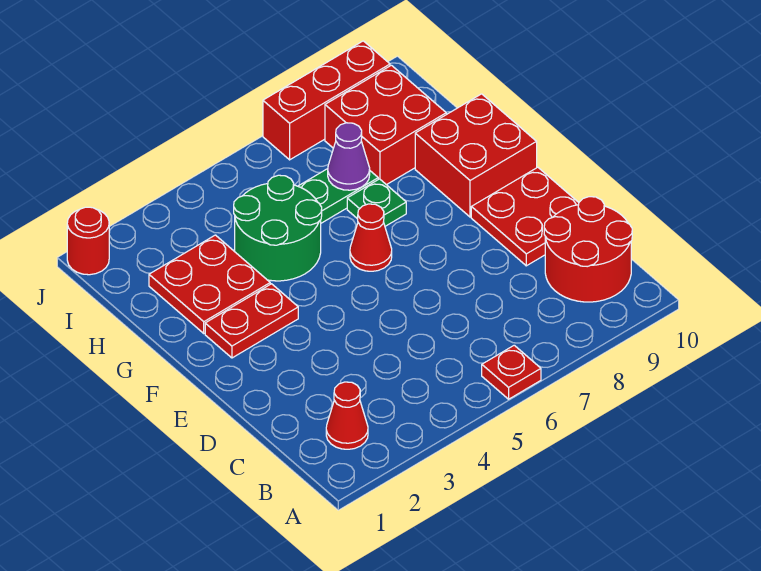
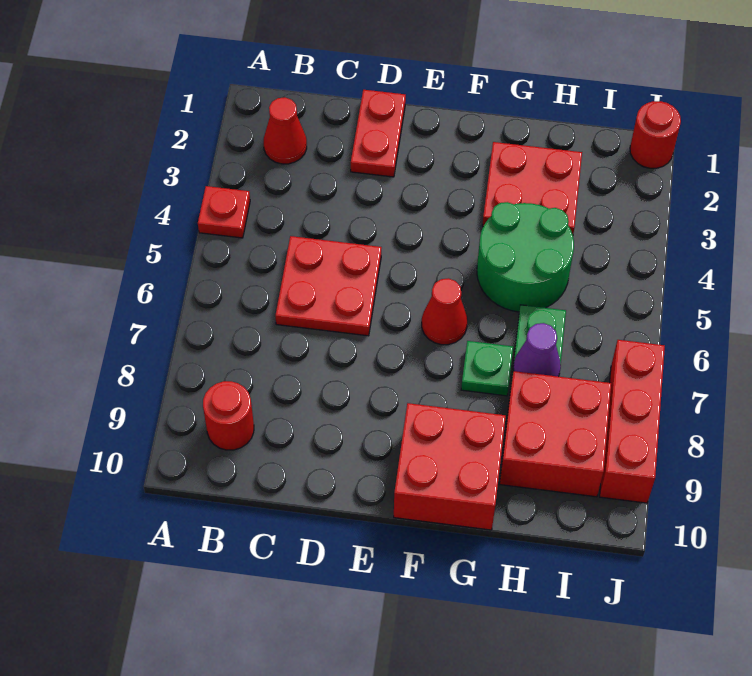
red 1x1 plate [482,345,541,399] -> red 1x1 plate moved to [198,186,250,238]
red 2x2 round brick [544,197,632,302] -> red 1x1 round brick [203,381,254,450]
red 2x2 plate [471,167,579,266] -> red 2x2 plate moved to [275,236,382,336]
red 1x2 plate [205,284,298,358] -> red 1x2 plate moved to [351,90,406,177]

